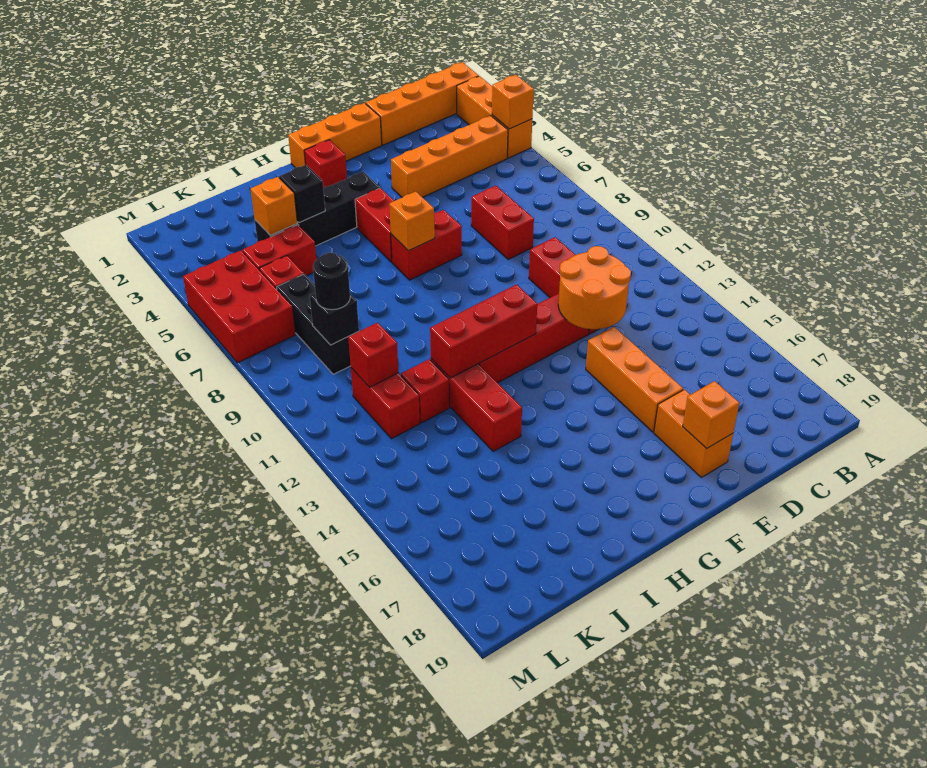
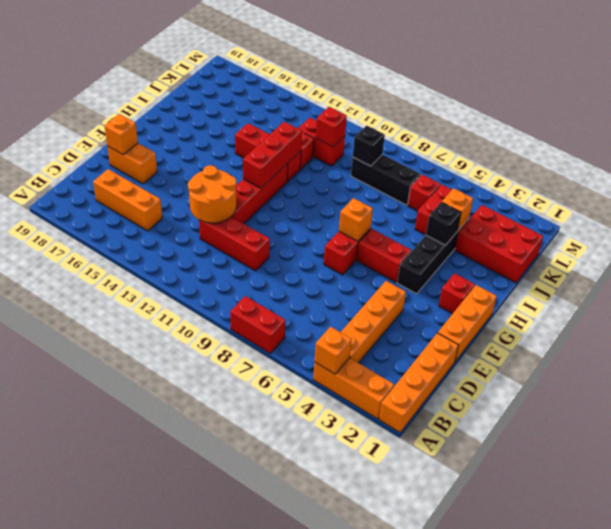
red 1x2 brick [471,186,534,259] -> red 1x2 brick moved to [230,296,285,353]
orange 1x3 brick [586,327,683,432] -> orange 1x3 brick moved to [93,169,162,231]
black 1x1 round brick [313,253,350,310] -> none
red 2x3 brick [183,250,295,363] -> red 2x3 brick moved to [455,205,543,283]

